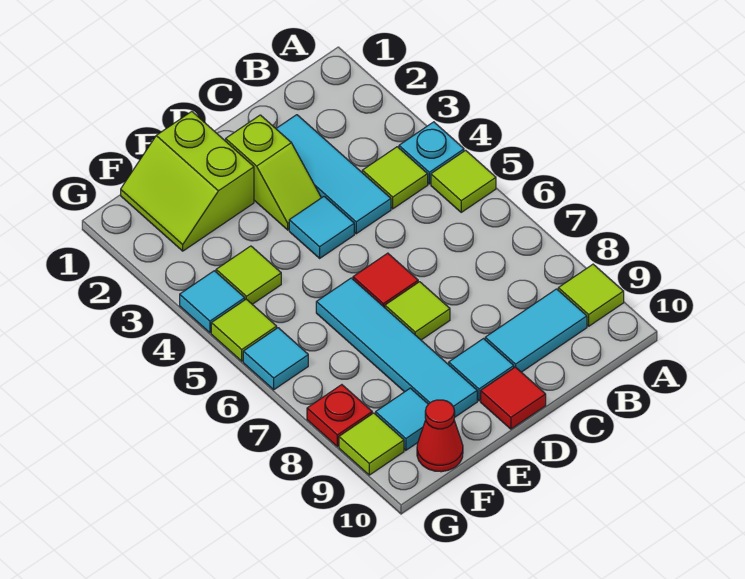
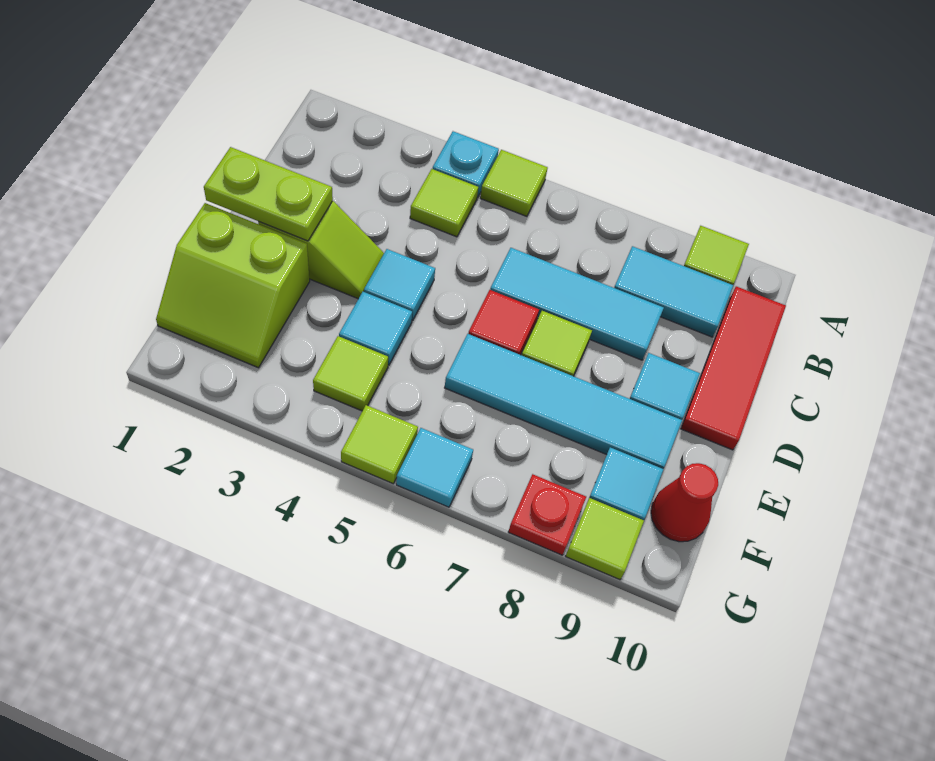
cyan 1x2 tile [485,289,587,372] -> cyan 1x2 tile turned to [614,246,733,337]
cyan 1x3 tile [276,115,391,234] -> cyan 1x3 tile moved to [490,248,664,360]
none -> lime 1x2 plate [204,147,333,241]
red 1x1 tile [481,367,546,429] -> red 1x3 tile [681,286,786,450]
cyan 1x1 tile [180,271,245,333] -> cyan 1x1 tile moved to [339,292,412,365]

